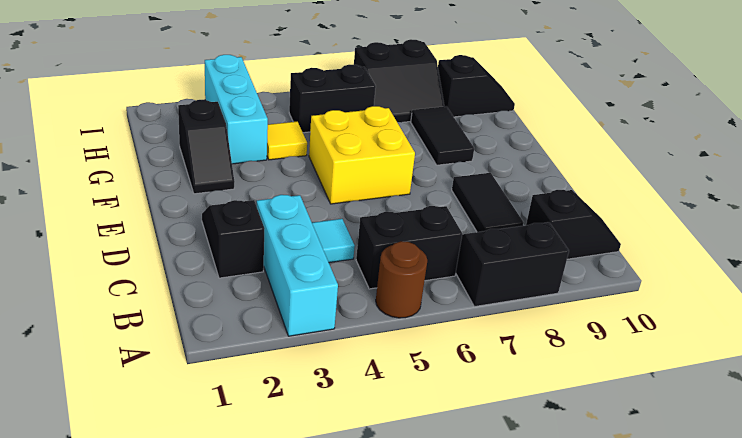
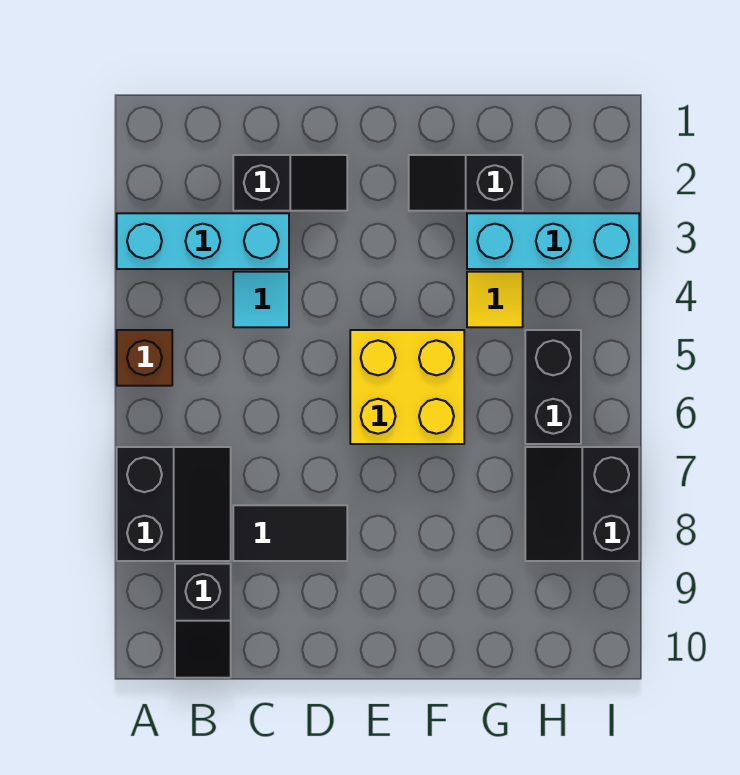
brown 1x1 round brick [376,241,427,318] -> brown 1x1 brick [117,330,172,386]
black 1x2 brick [356,206,462,289] -> none
black 1x2 tile [411,106,474,165] -> none
black 1x2 slope [438,55,515,117] -> none

